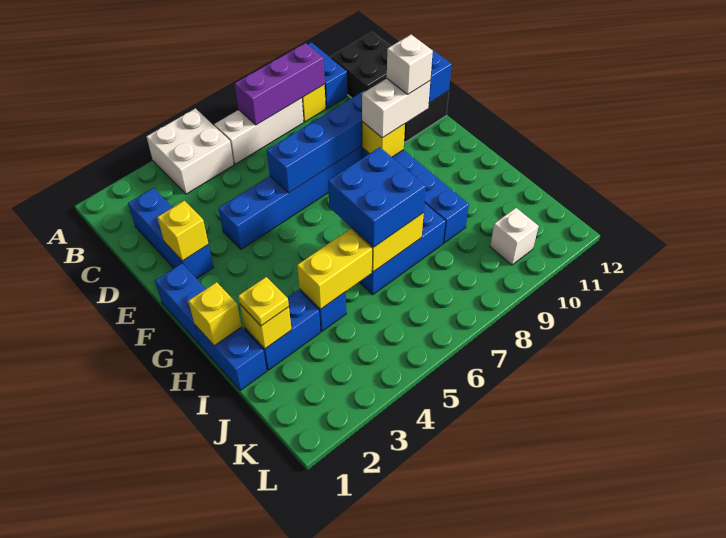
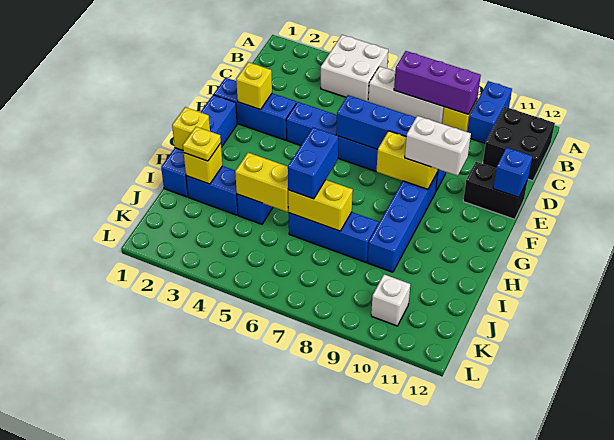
blue 1x3 brick [128,188,214,279] -> blue 1x3 brick turned to [214,78,296,140]
yellow 1x1 brick [362,122,405,157] -> yellow 1x2 brick [376,131,438,189]
white 1x1 brick [387,35,433,94] -> none
blue 2x2 brick [328,147,426,247] -> blue 1x2 brick [288,127,338,199]

